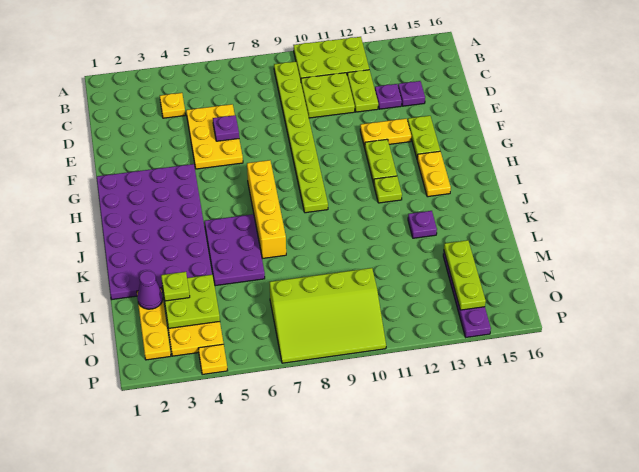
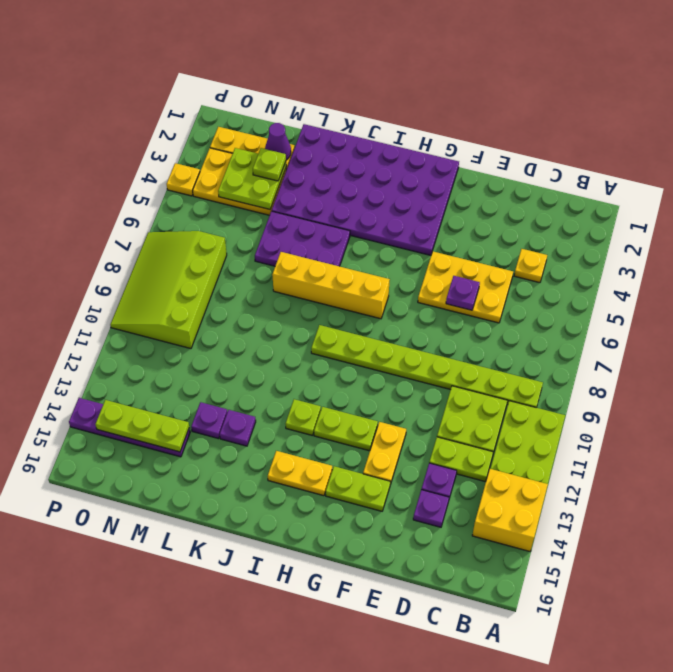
none -> yellow 2x2 brick [472,469,548,551]
none -> purple 1x1 plate [191,402,227,439]

